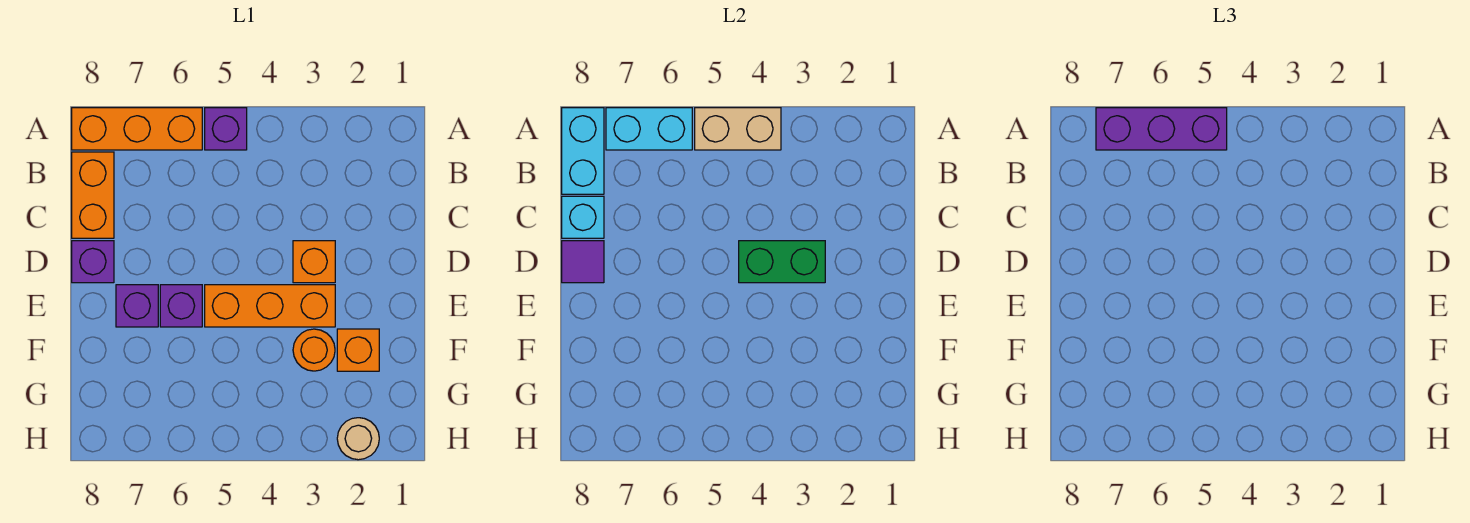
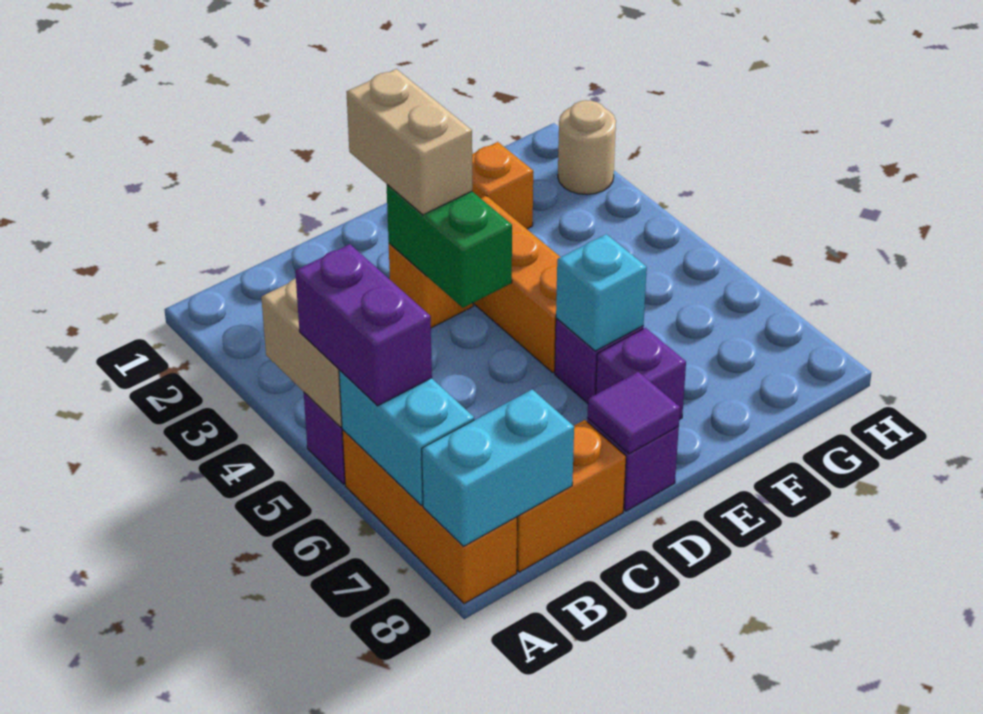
purple 1x3 brick [1096,108,1227,150] -> purple 1x2 brick [295,244,432,406]
cyan 1x1 brick [562,196,604,238] -> cyan 1x1 brick moved to [556,234,647,351]
none -> tan 1x2 brick [347,69,472,215]
orange 1x1 round brick [293,329,335,371] -> none

